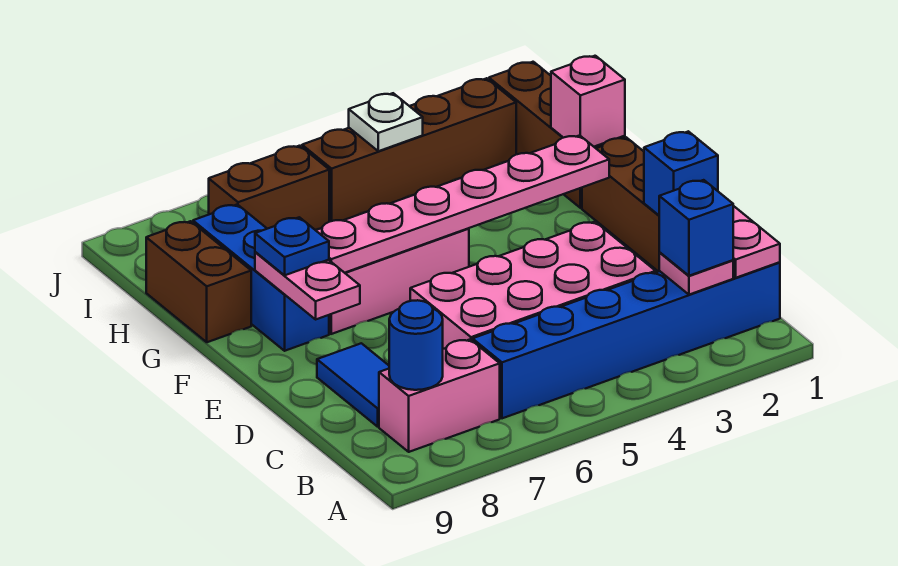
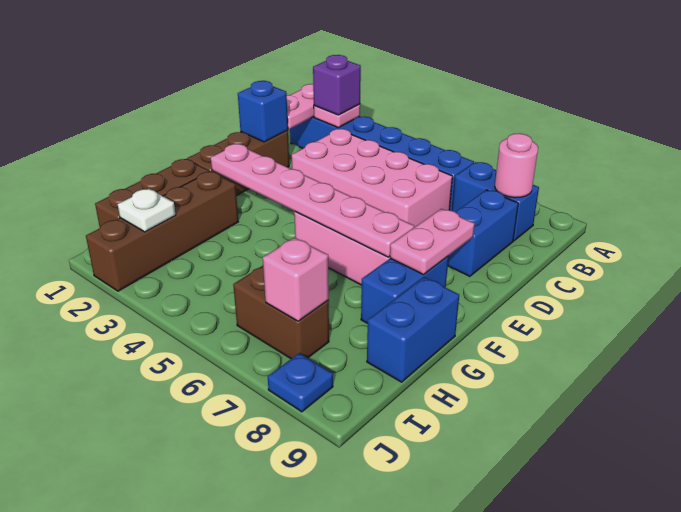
blue 1x1 brick [659,180,733,276] -> purple 1x1 brick [313,55,361,115]
pink 1x2 brick [379,339,500,452] -> blue 1x2 brick [452,162,539,241]
blue 1x1 round brick [389,300,443,390] -> pink 1x1 round brick [495,133,538,198]
blue 1x2 tile [317,343,389,427] -> blue 1x2 brick [448,190,518,276]
blue 1x3 brick [193,204,329,351] -> blue 1x2 brick [361,256,448,323]
blue 1x1 plate [255,217,329,275] -> blue 1x1 plate moved to [268,353,333,412]
pink 1x1 brick [551,56,625,147] -> pink 1x1 brick moved to [263,238,329,321]
brown 1x2 brick [146,221,251,342] -> blue 1x2 brick [367,277,459,382]
brown 1x4 brick [302,78,516,222] -> brown 1x4 brick turned to [86,171,238,291]
white 1x1 plate [349,93,423,151] -> white 1x1 plate moved to [118,189,176,232]

